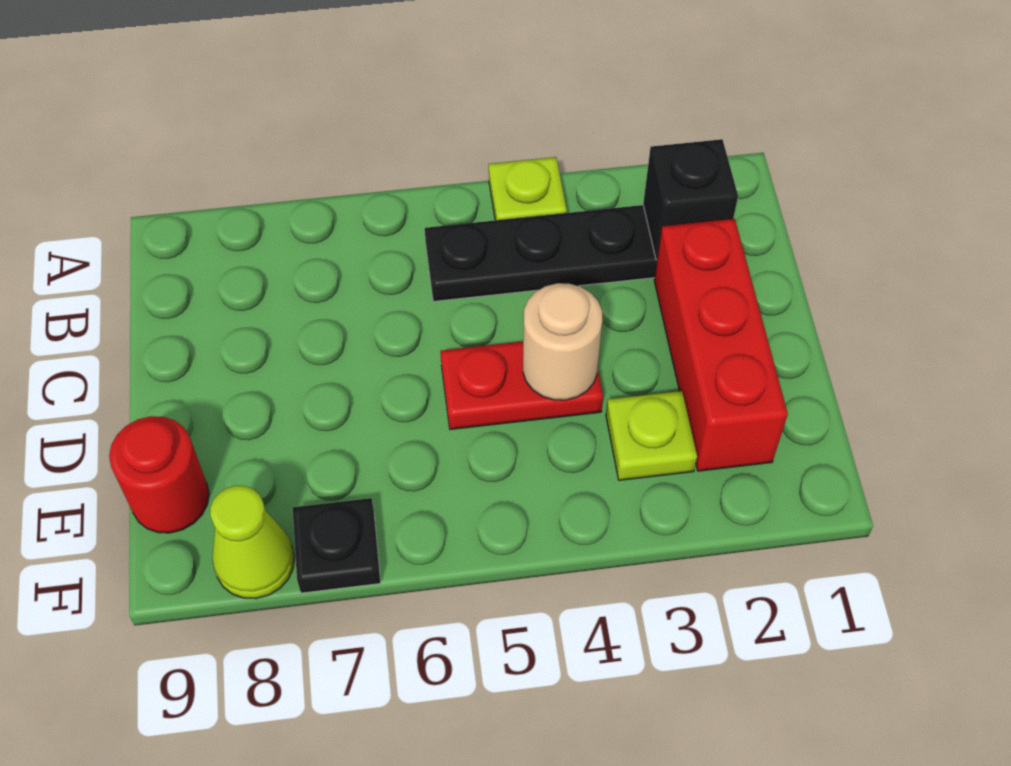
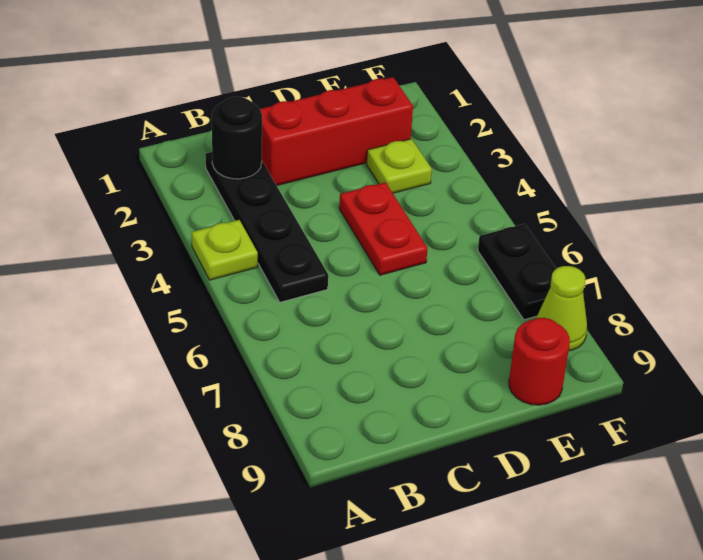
black 1x1 brick [643,139,738,260] -> black 1x1 round brick [212,97,262,179]
tan 1x1 round brick [523,283,602,400] -> none
black 1x1 plate [293,498,381,593] -> black 1x2 plate [478,224,556,320]

